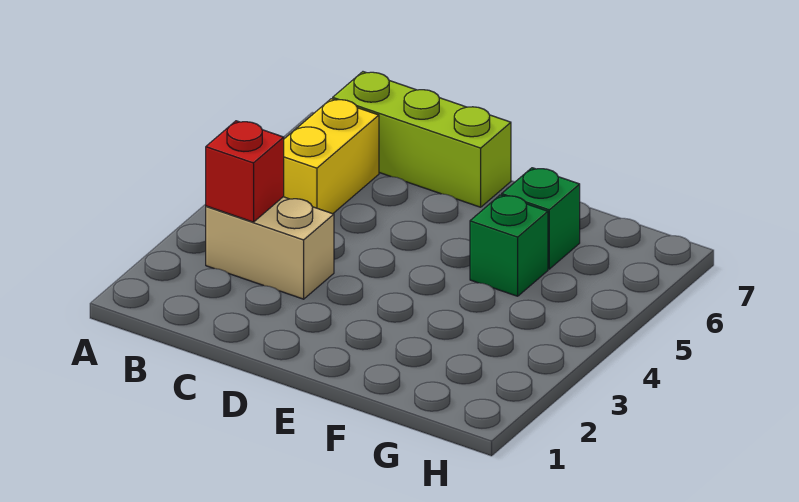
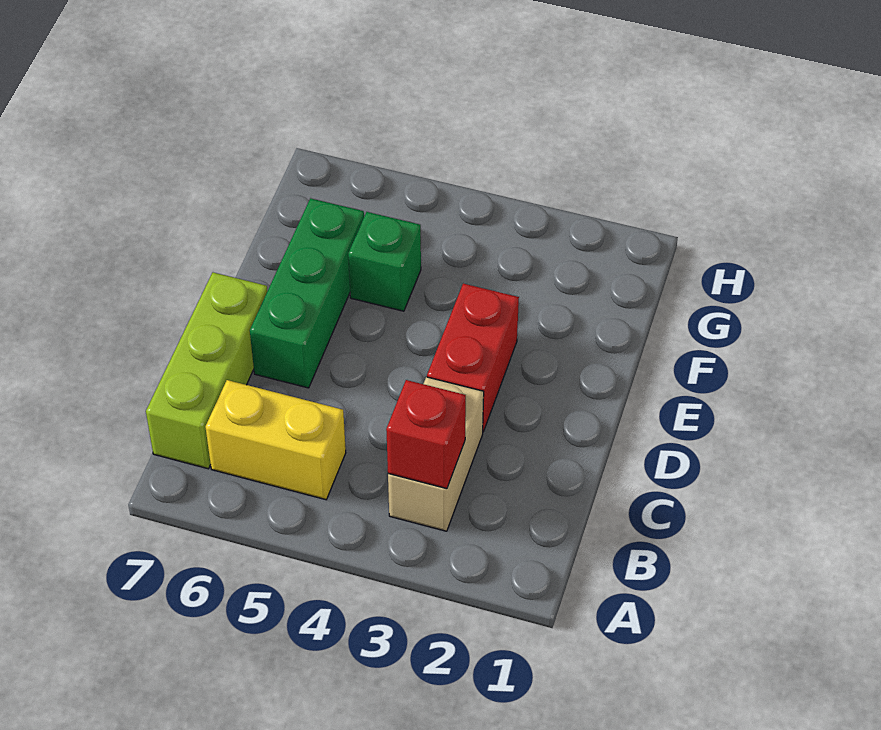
none -> red 1x2 brick [427,284,519,432]
green 1x1 brick [502,168,580,269] -> green 1x3 brick [250,198,364,388]

